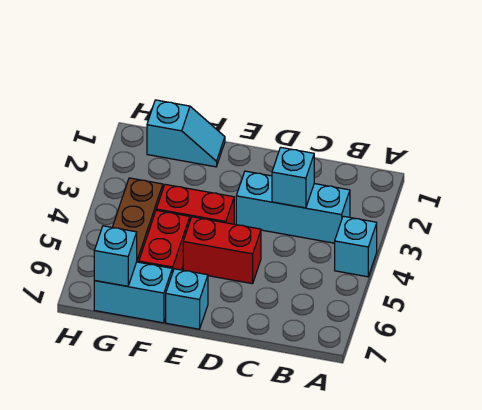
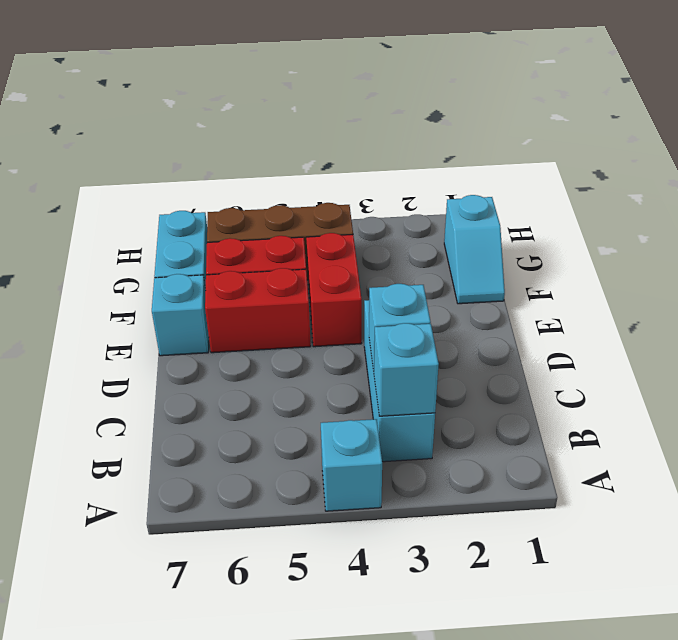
red 1x2 brick [183,217,261,284] -> red 1x2 brick turned to [205,268,311,353]
cyan 1x1 brick [94,226,137,286] -> cyan 1x1 brick moved to [374,323,439,416]

